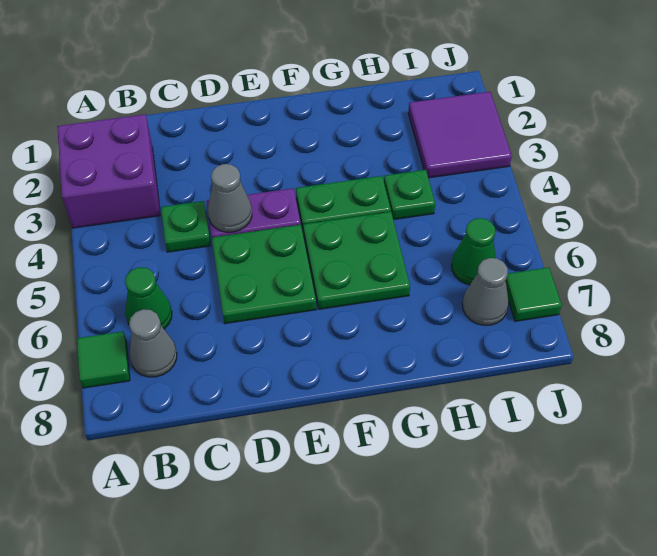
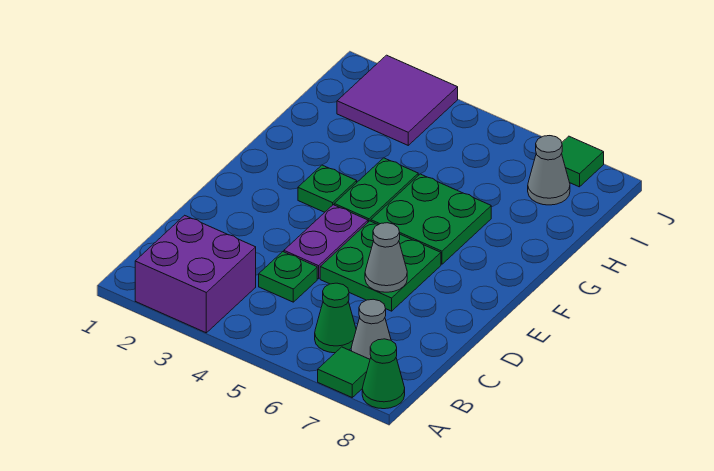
grey 1x1 cone [208,164,252,232] -> grey 1x1 cone moved to [365,223,407,292]
green 1x1 plate [384,170,435,220] -> green 1x1 plate moved to [298,165,357,212]
green 1x1 cone [451,218,496,285] -> green 1x1 cone moved to [362,339,405,409]

